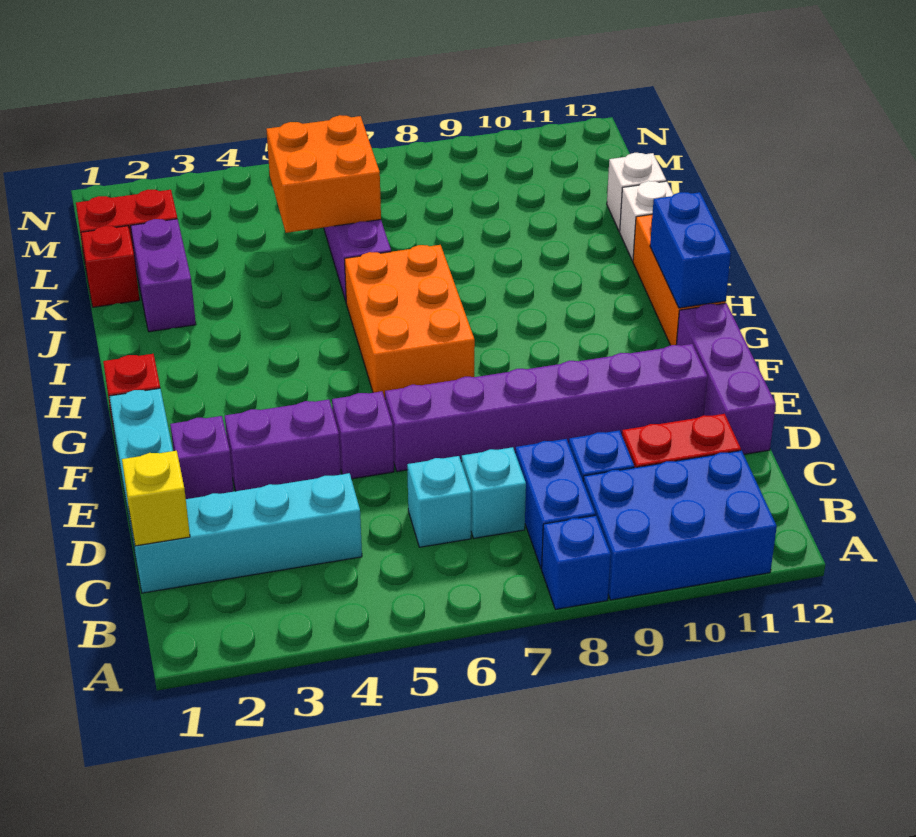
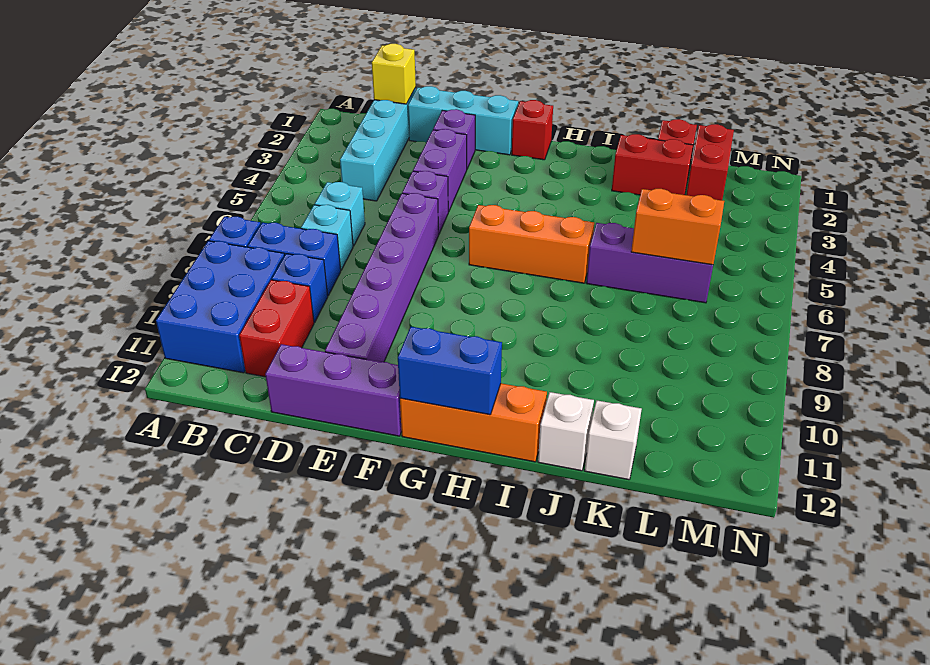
orange 2x3 brick [345,245,475,398] -> orange 1x3 brick [469,205,594,283]
purple 1x2 brick [131,219,196,332] -> red 1x2 brick [612,134,693,195]
orange 2x2 brick [266,115,381,233] -> orange 1x2 brick [631,189,724,265]

